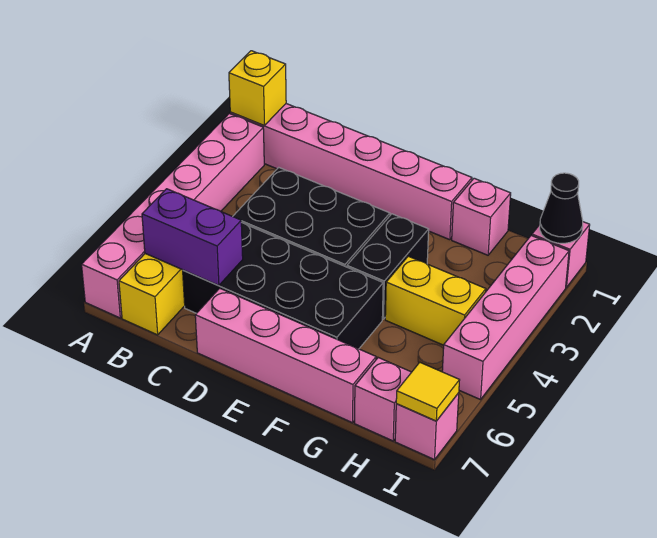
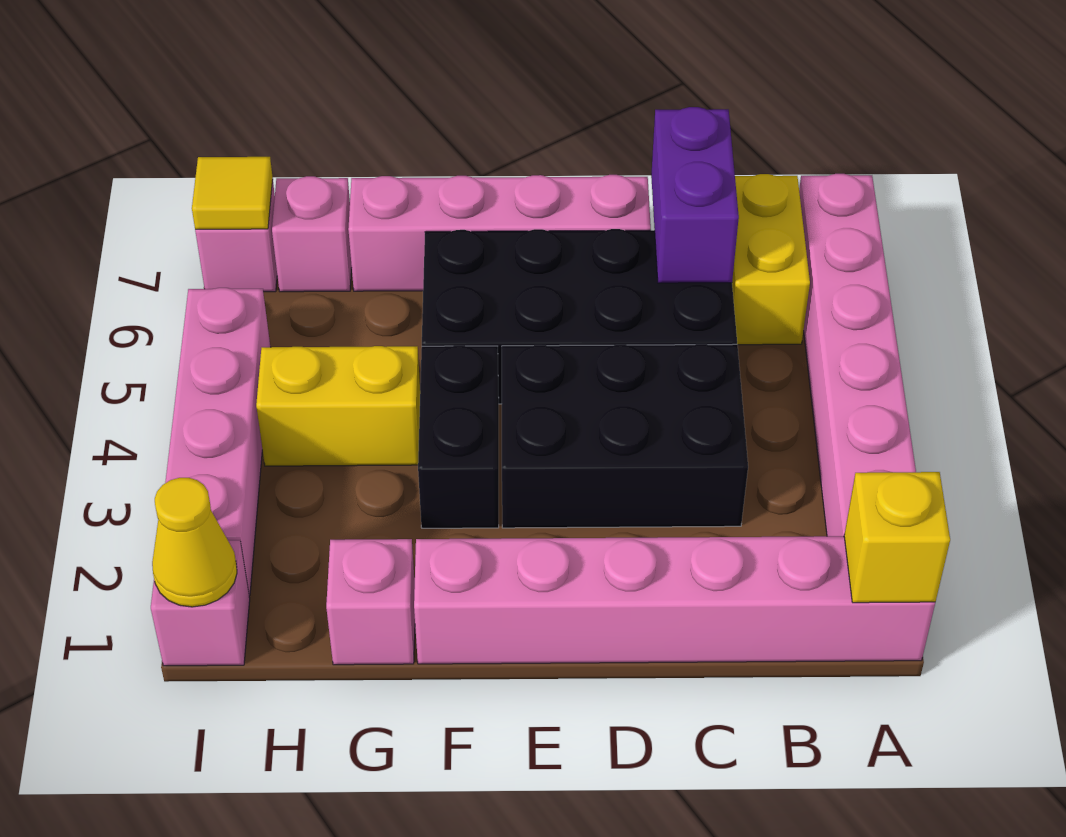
purple 1x2 brick [142,189,243,286] -> purple 1x2 brick turned to [651,107,739,283]
black 1x1 cone [540,173,583,243] -> yellow 1x1 cone [152,478,237,607]

